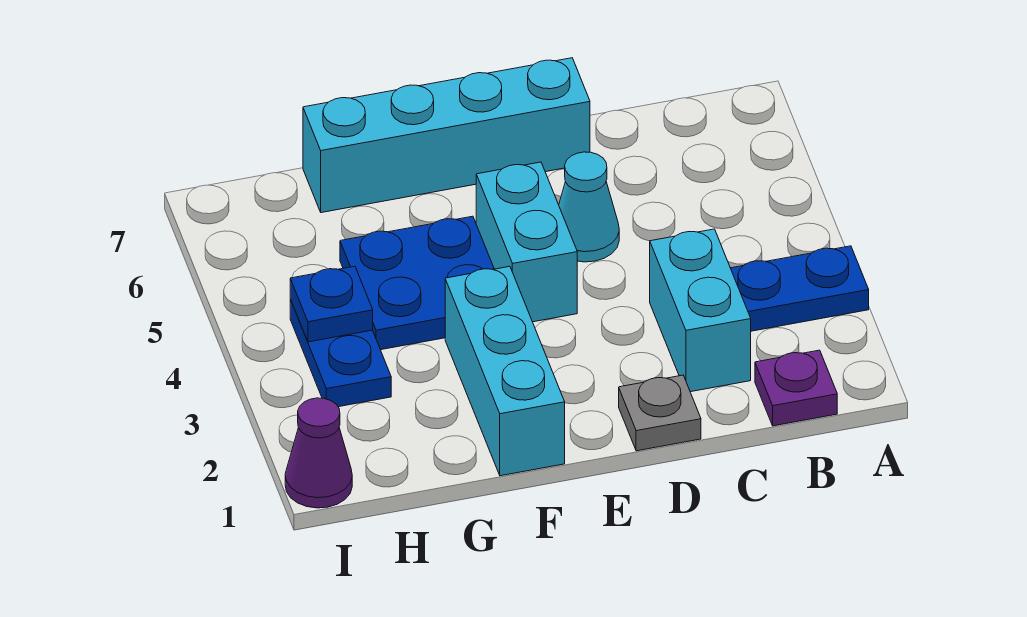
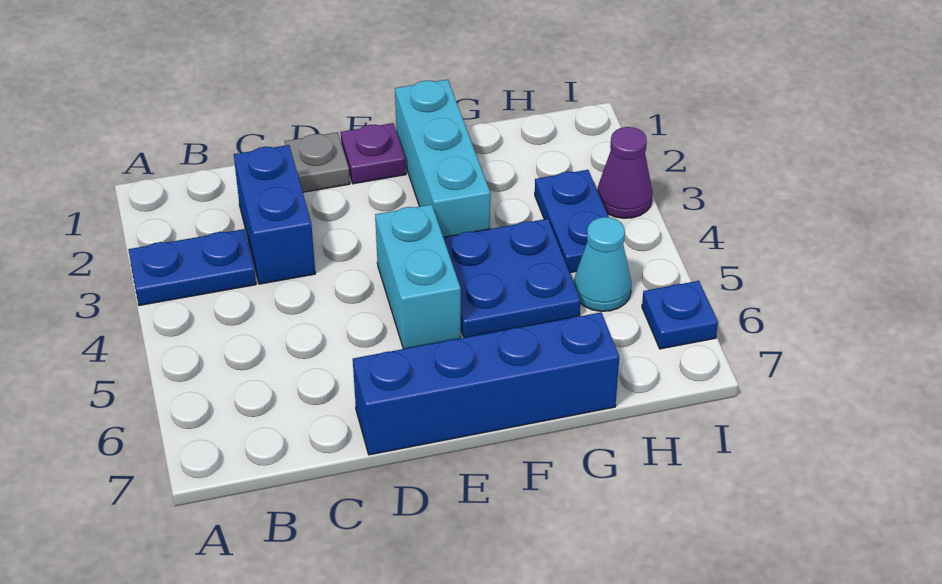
purple 1x1 plate [755,350,837,426] -> purple 1x1 plate moved to [341,123,406,184]
cyan 1x2 brick [650,229,751,392] -> blue 1x2 brick [234,145,315,284]
cyan 1x1 cone [559,152,619,262] -> cyan 1x1 cone moved to [574,217,632,311]
cyan 1x4 brick [303,58,590,213] -> blue 1x4 brick [353,312,619,455]
blue 1x1 plate [290,266,373,342] -> blue 1x1 plate moved to [642,281,718,349]
purple 1x1 cone [285,398,352,508] -> purple 1x1 cone moved to [597,127,653,218]

